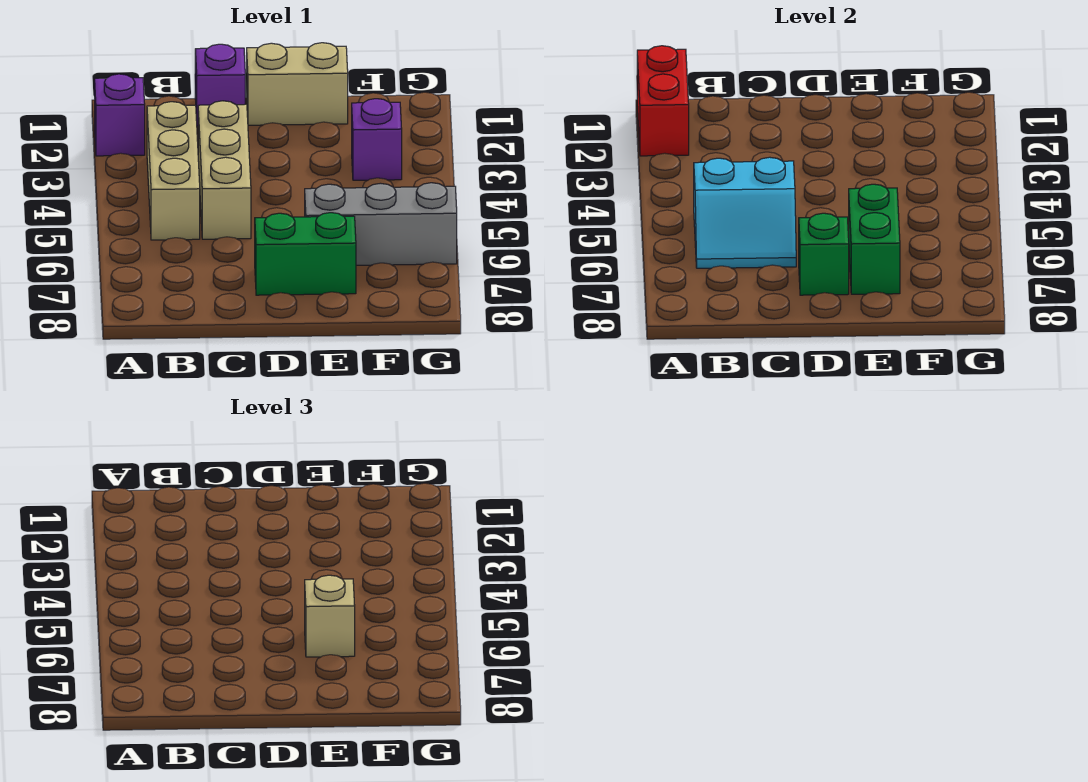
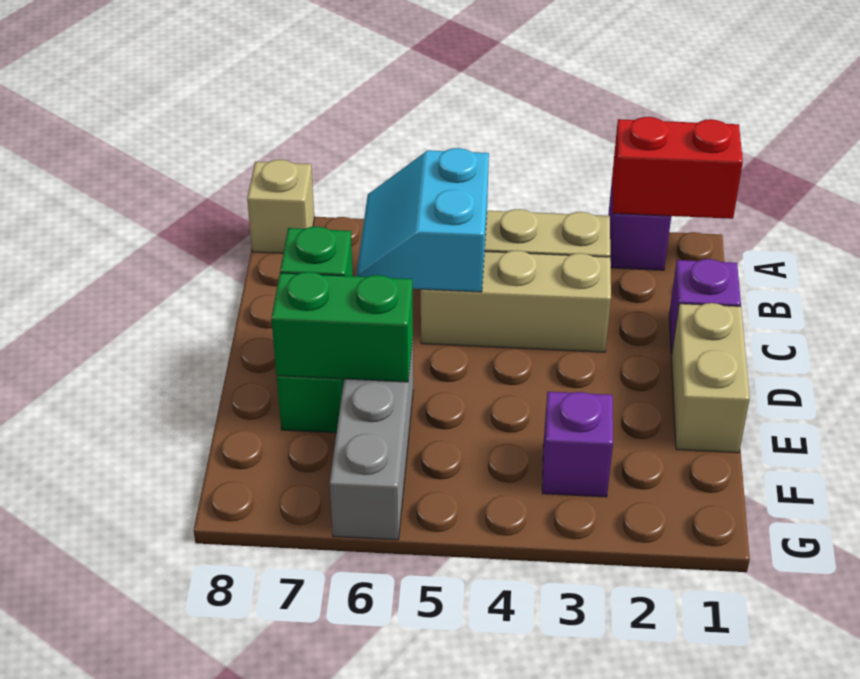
tan 1x1 brick [305,575,355,657] -> tan 1x1 brick moved to [247,160,314,253]

